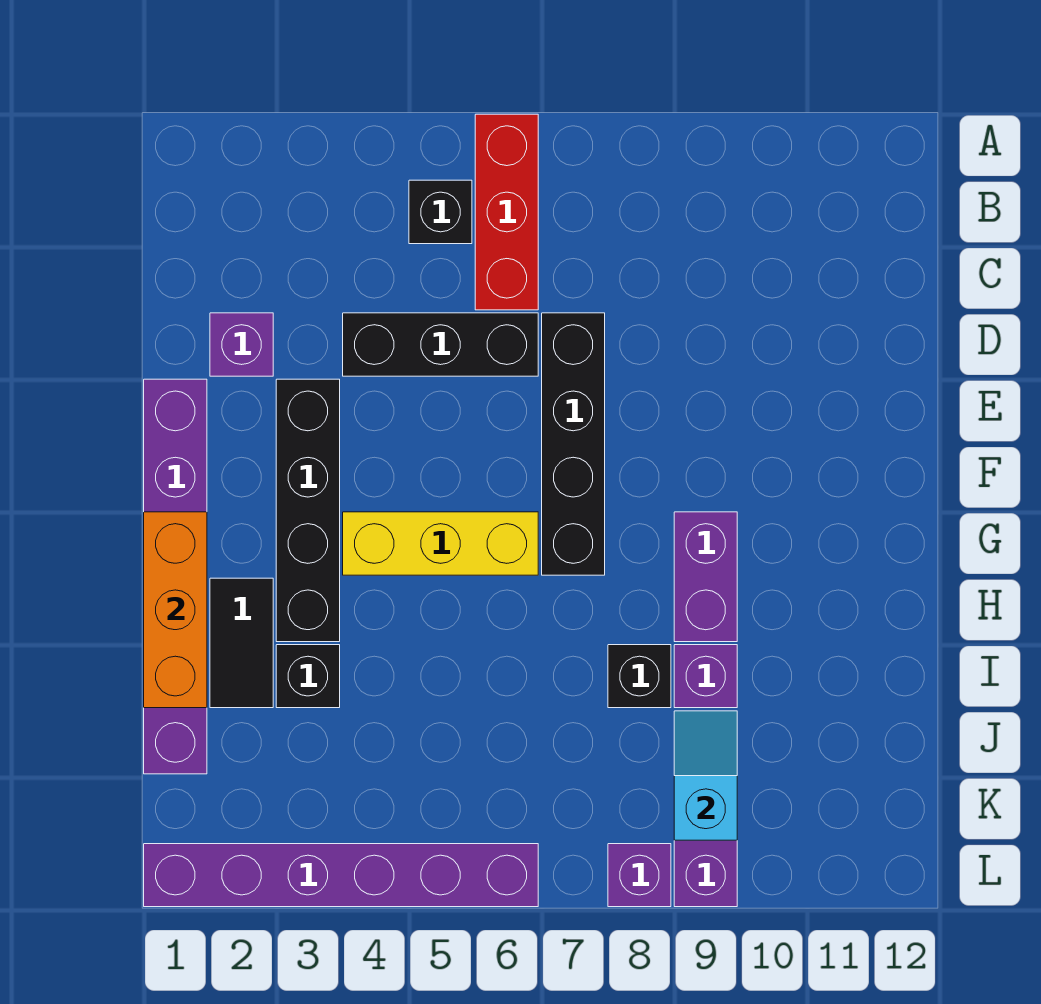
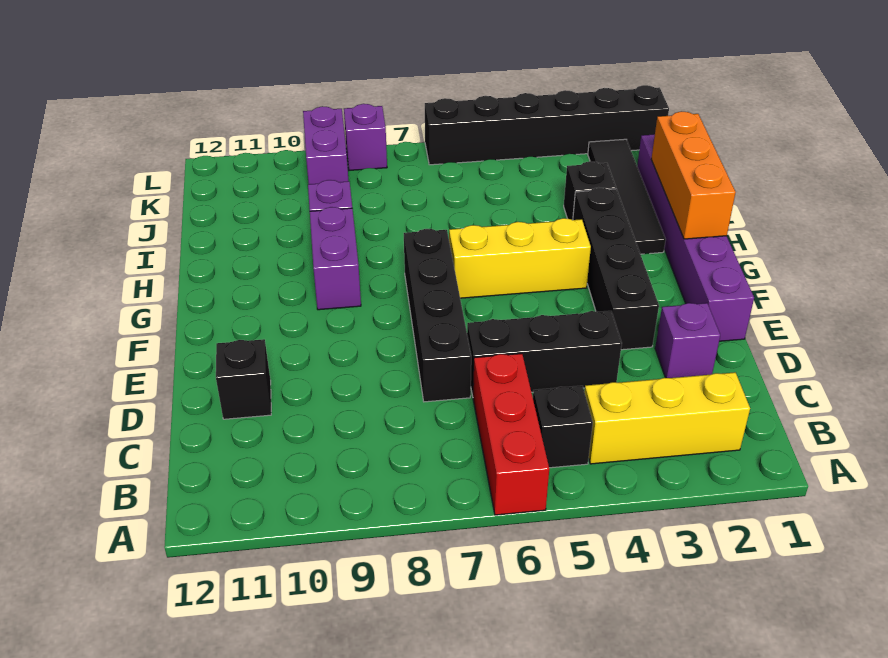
none -> yellow 1x3 brick [584,372,750,464]
black 1x2 tile [210,578,273,708] -> black 1x4 tile [588,139,666,254]
black 1x1 brick [608,645,671,708] -> black 1x1 brick moved to [216,339,271,419]
cyan 1x2 slope [674,711,737,840] -> none
purple 1x6 brick [144,844,538,907] -> black 1x6 brick [425,85,669,165]

